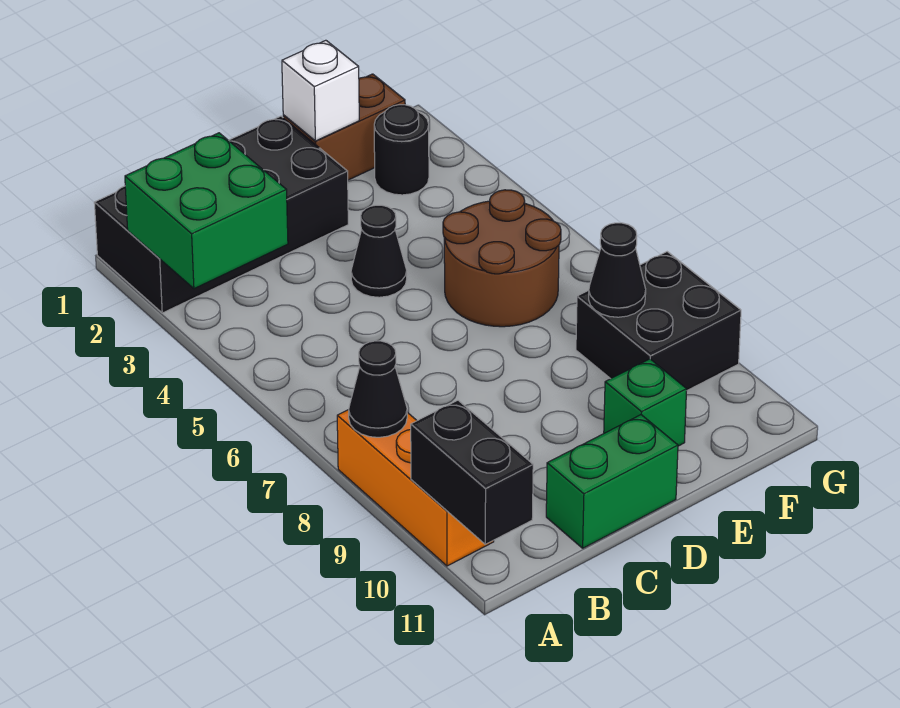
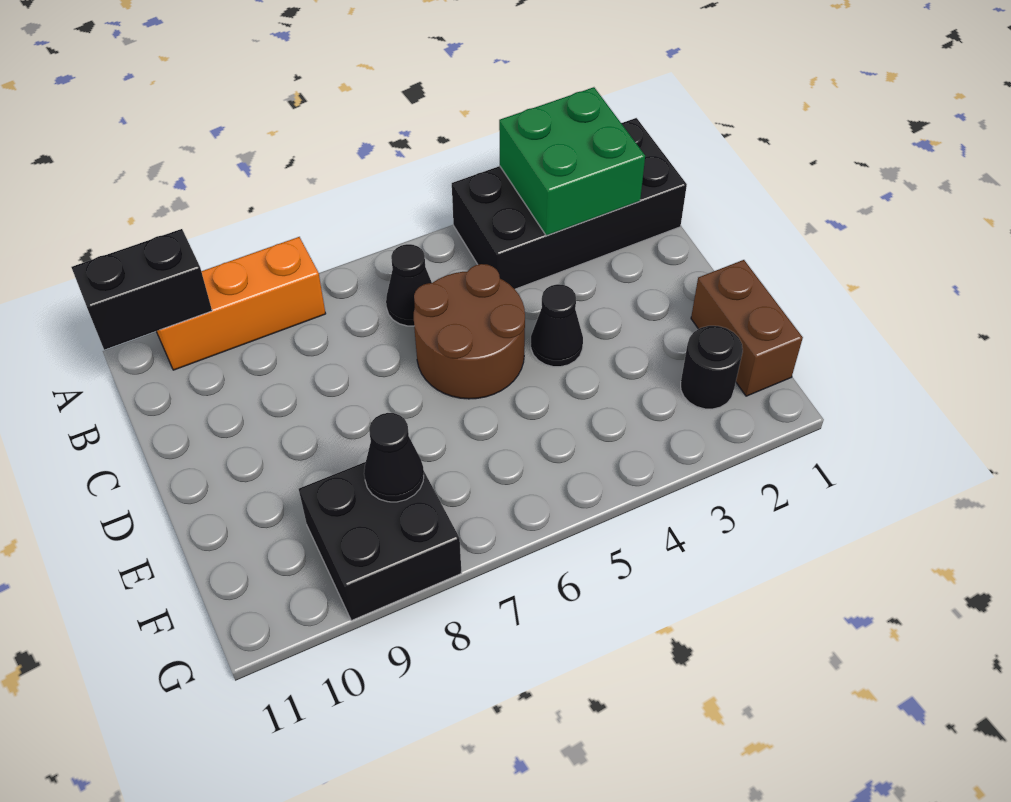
black 2x4 brick [94,116,348,313] -> black 2x4 brick turned to [452,118,687,289]
black 1x1 cone [349,341,407,437] -> black 1x1 cone moved to [386,244,432,326]
green 1x2 brick [546,415,678,548] -> none
white 1x1 brick [282,40,359,141] -> none
brown 2x2 round brick [443,190,561,327] -> brown 2x2 round brick moved to [414,264,525,399]
green 1x1 brick [604,359,687,446] -> none

